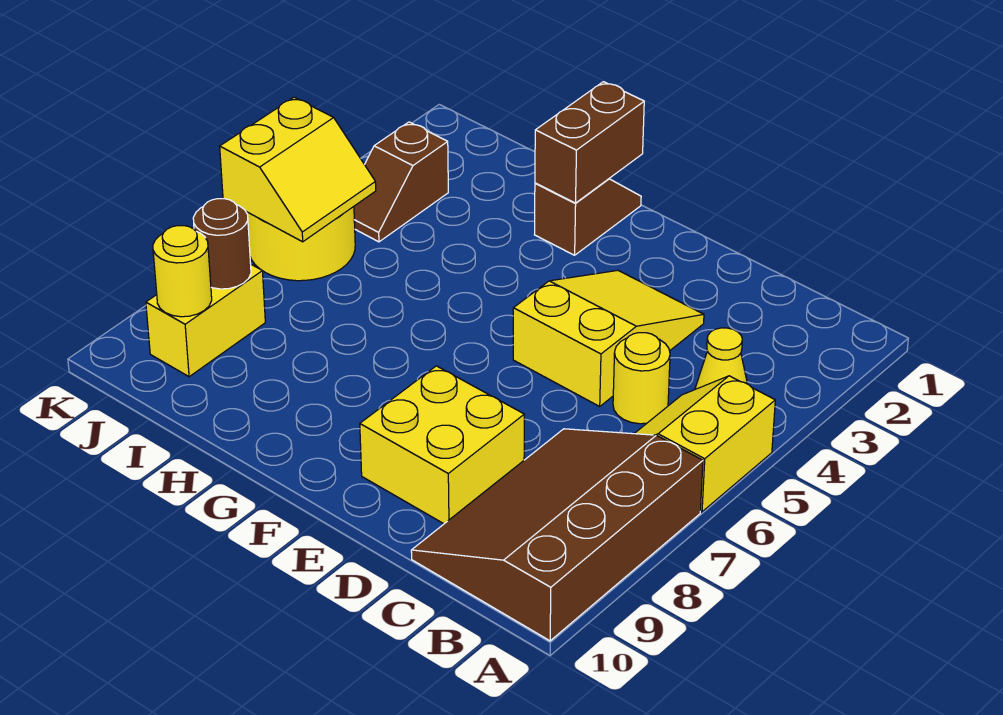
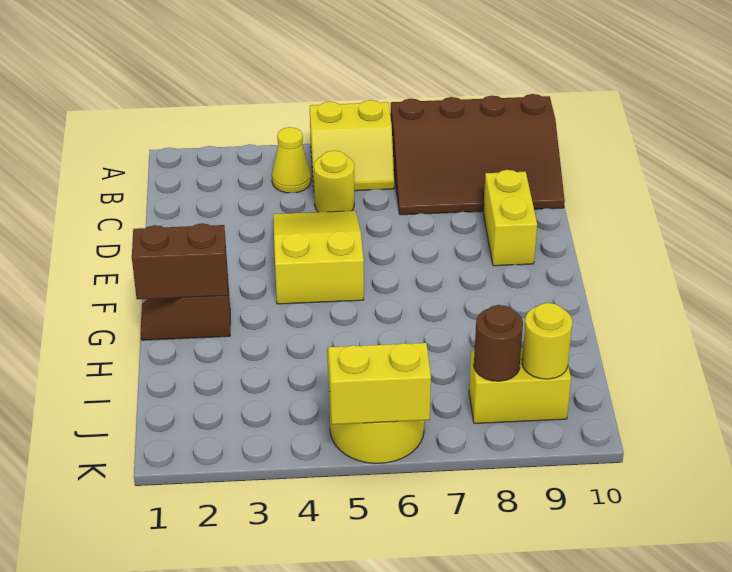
yellow 2x3 slope [513,270,704,406] -> yellow 2x3 slope turned to [273,211,364,304]
yellow 2x2 brick [360,366,524,524] -> yellow 1x2 brick [483,170,537,266]
brown 1x2 slope [354,122,448,242] -> none

